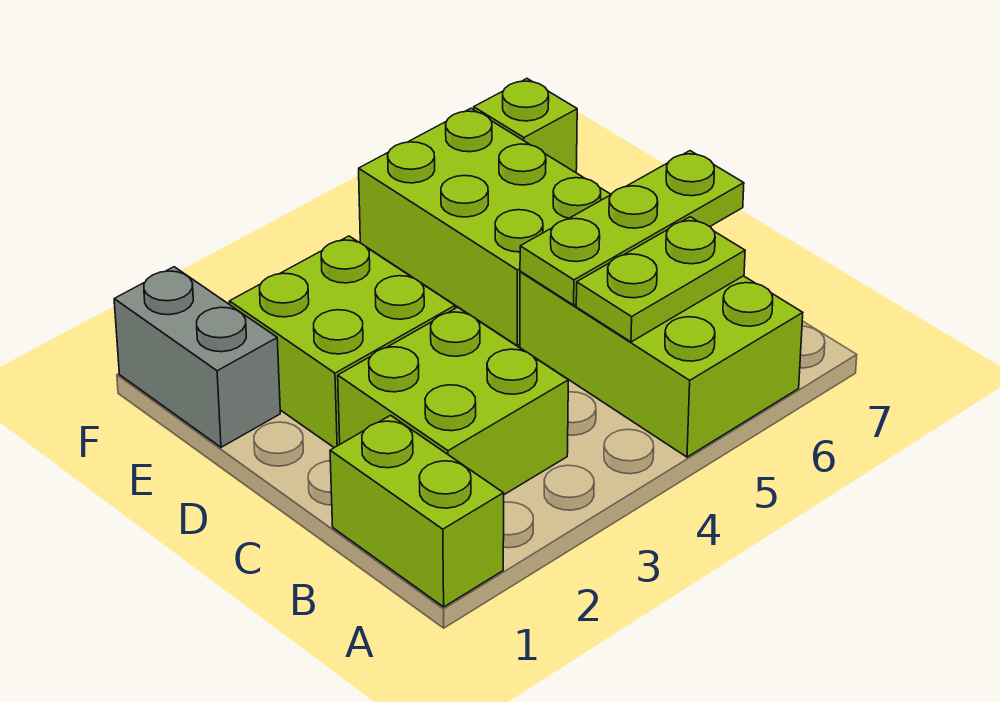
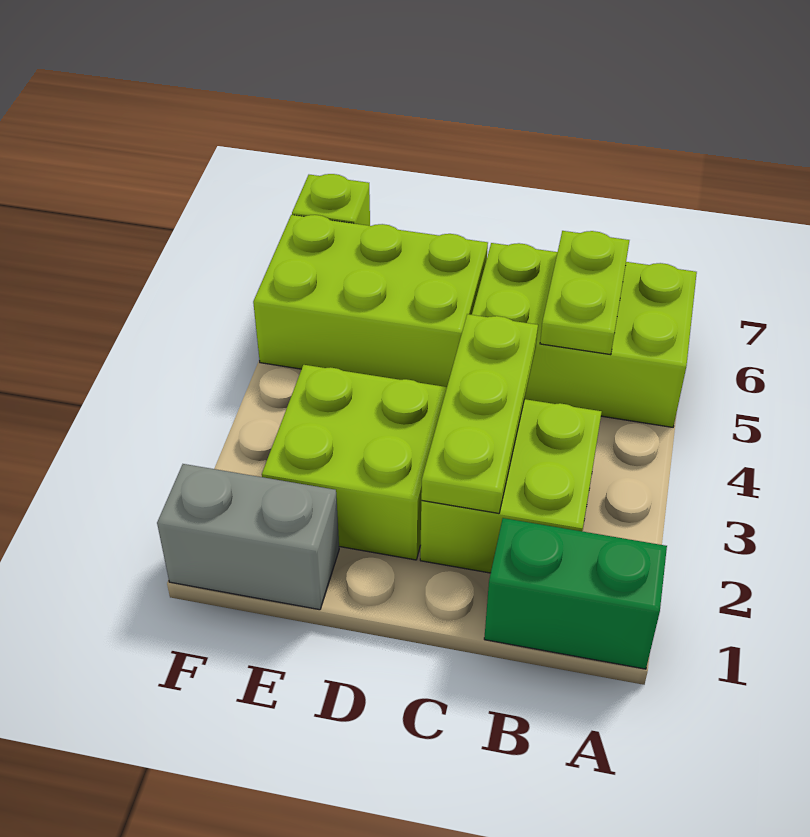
lime 1x2 brick [330,415,504,607] -> green 1x2 brick [484,518,667,669]
lime 1x3 plate [520,151,744,305] -> lime 1x3 plate moved to [421,314,538,513]

